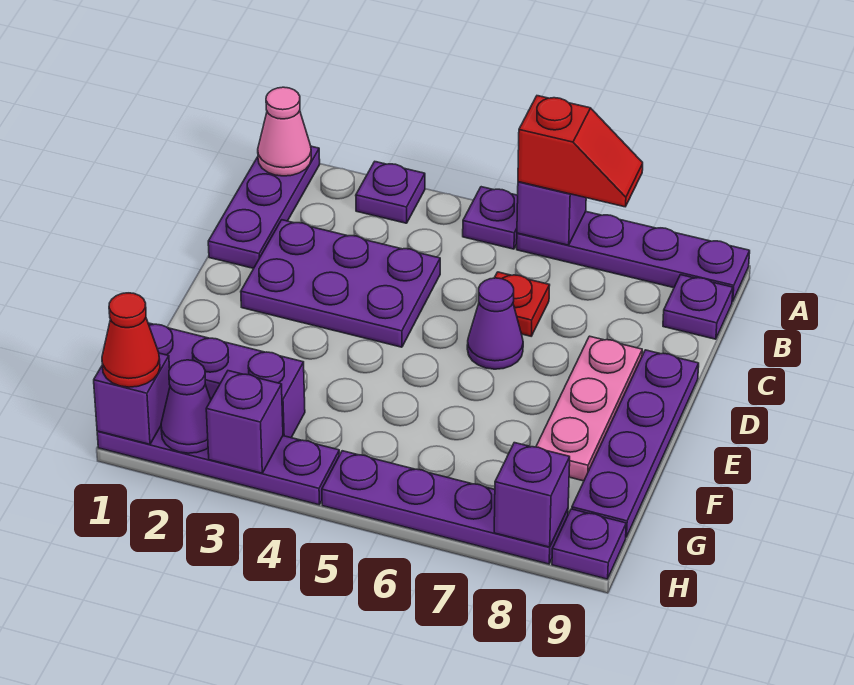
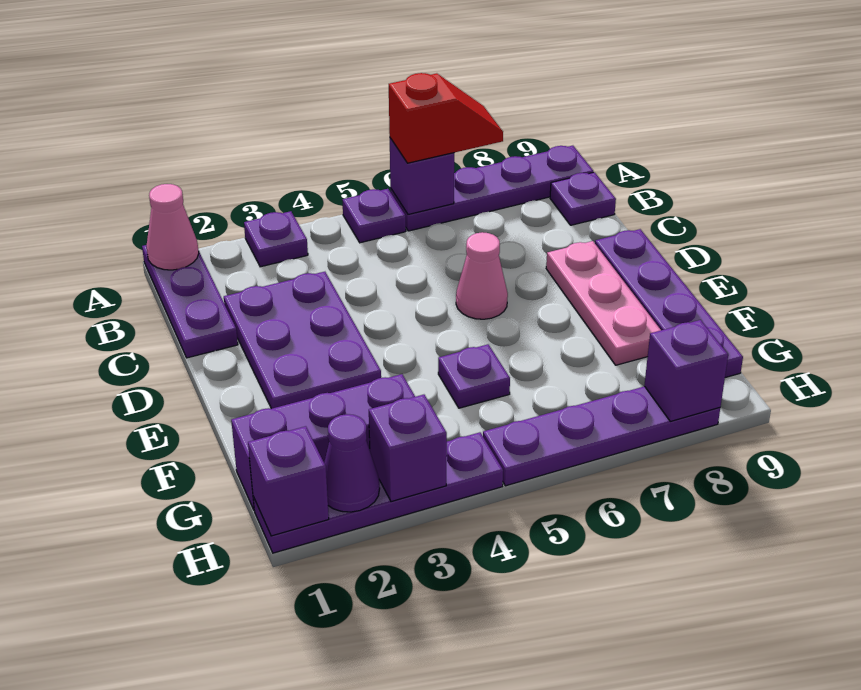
purple 2x3 plate [241,220,440,347] -> purple 2x3 plate turned to [224,272,381,409]
red 1x1 plate [494,272,550,336] -> none
purple 1x1 cone [467,278,523,369] -> pink 1x1 cone [456,232,508,319]
red 1x1 cone [102,293,160,387] -> none
purple 1x1 plate [552,509,626,579] -> purple 1x1 plate moved to [438,344,510,408]

